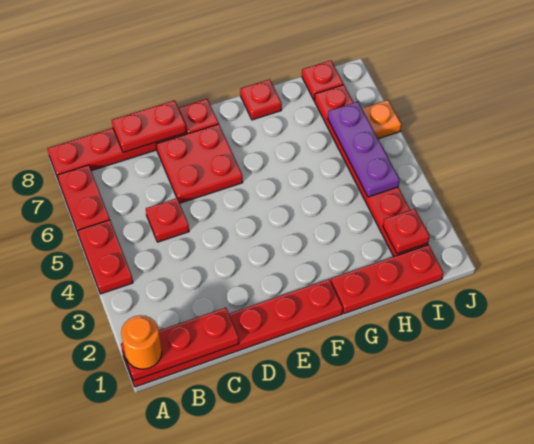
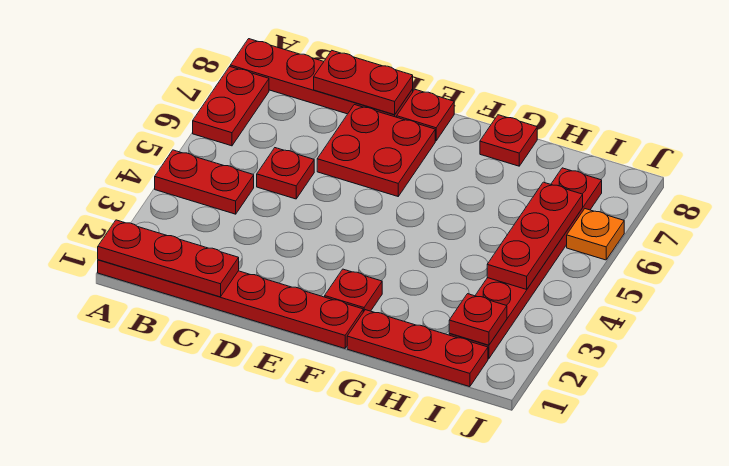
orange 1x1 round brick [121,315,162,369] -> none
red 1x2 plate [78,220,133,294] -> red 1x2 plate turned to [155,150,254,214]
purple 1x3 plate [328,102,400,197] -> red 1x3 plate [487,182,583,289]
red 1x1 plate [302,60,343,100] -> red 1x1 plate moved to [325,269,382,312]

